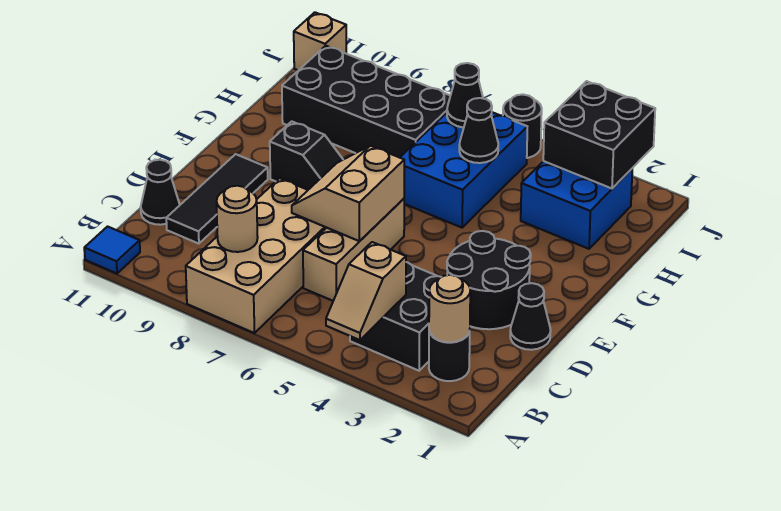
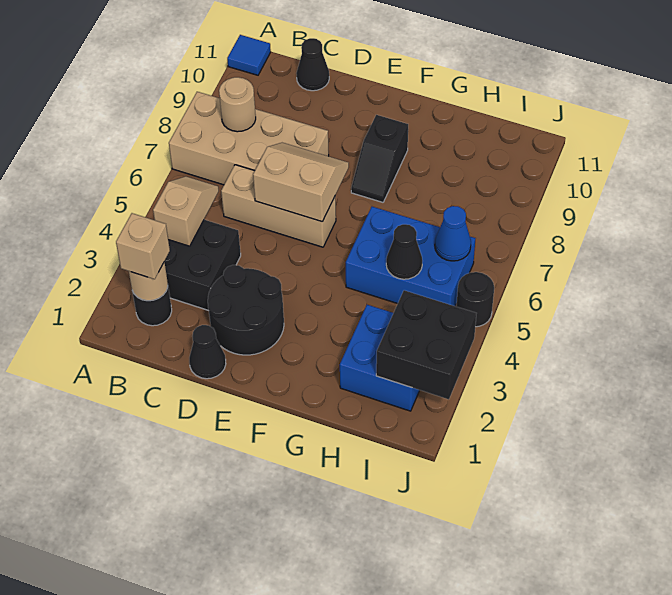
tan 1x2 slope [326,242,406,340] -> tan 1x2 slope turned to [153,176,219,246]
black 1x3 tile [166,154,268,244] -> none
black 2x4 brick [282,46,450,158] -> none
black 1x1 cone [447,63,483,127] -> blue 1x1 cone [435,206,471,261]
tan 1x1 brick [294,12,346,70] -> tan 1x1 brick moved to [116,213,170,279]

